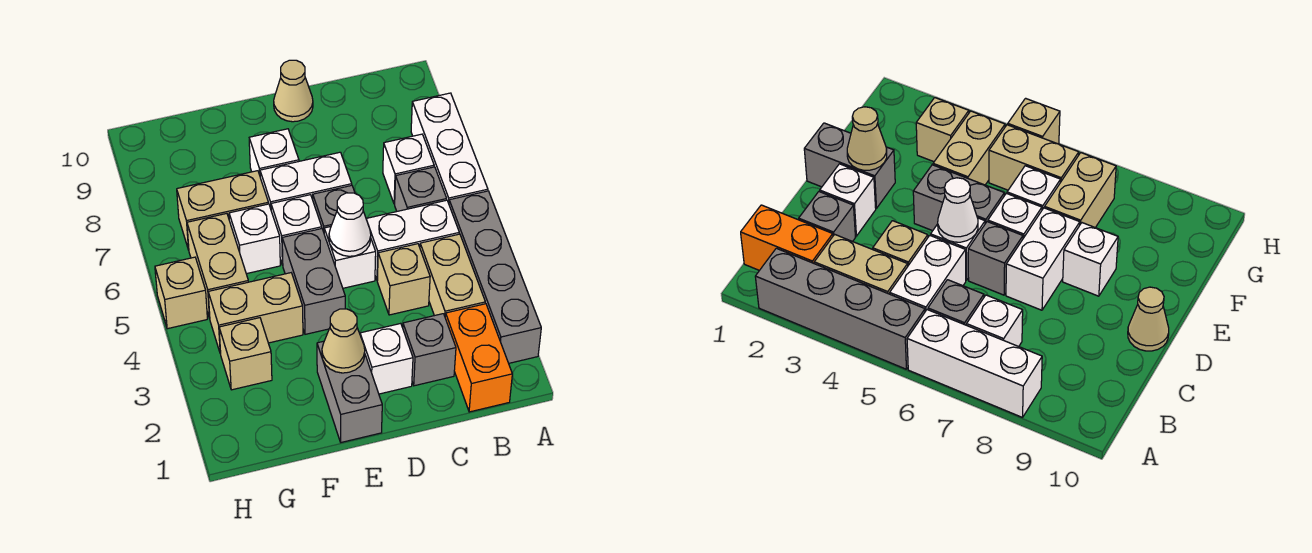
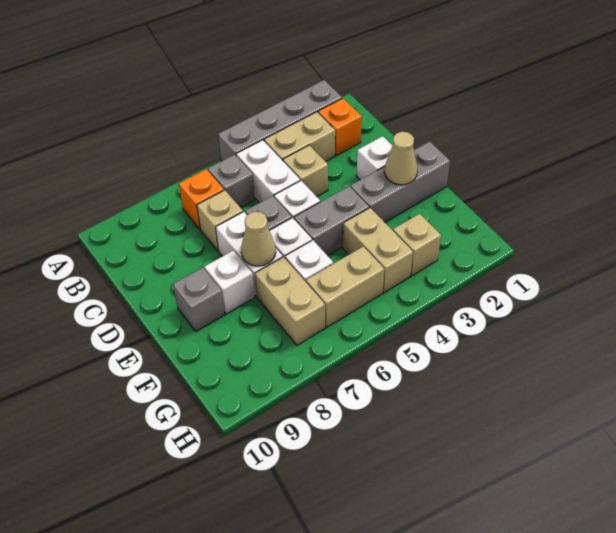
white 1x3 brick [411,93,488,203] -> none
orange 1x2 brick [445,304,512,412] -> orange 1x1 brick [318,98,362,156]
white 1x1 brick [383,134,434,204] -> orange 1x1 brick [179,169,224,229]
grey 1x1 brick [403,314,456,386] -> grey 1x1 brick moved to [173,268,225,331]
white 1x1 cone [329,193,371,256] -> none
tan 1x1 cone [274,60,313,122] -> tan 1x1 cone moved to [241,212,276,266]
grey 1x2 brick [317,341,382,442] -> grey 1x3 brick [351,142,450,222]
tan 1x1 brick [155,257,207,329] -> tan 1x1 brick moved to [197,190,243,251]

